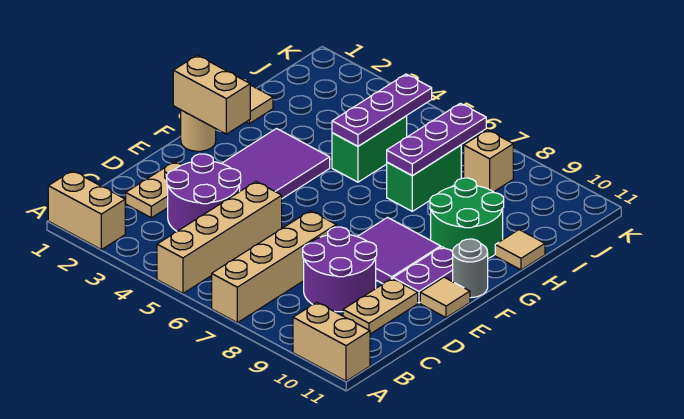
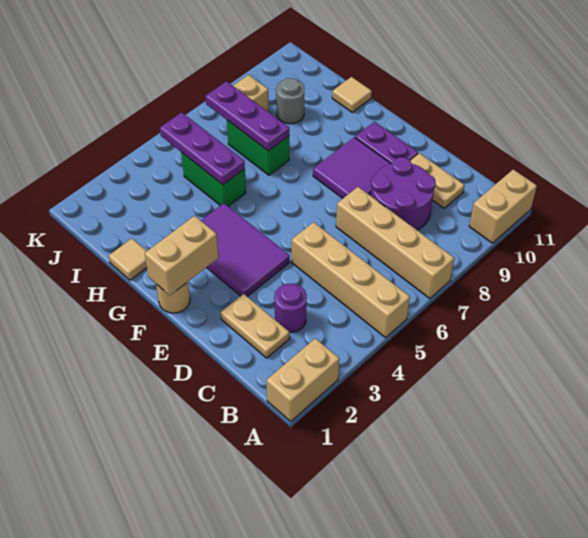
purple 2x2 round brick [167,154,241,231] -> purple 1x1 round brick [274,284,307,332]
tan 1x1 tile [420,277,470,318] -> none
grey 1x1 round brick [453,239,488,298] -> grey 1x1 round brick moved to [276,78,304,124]
green 2x2 round brick [430,178,504,258] -> none

